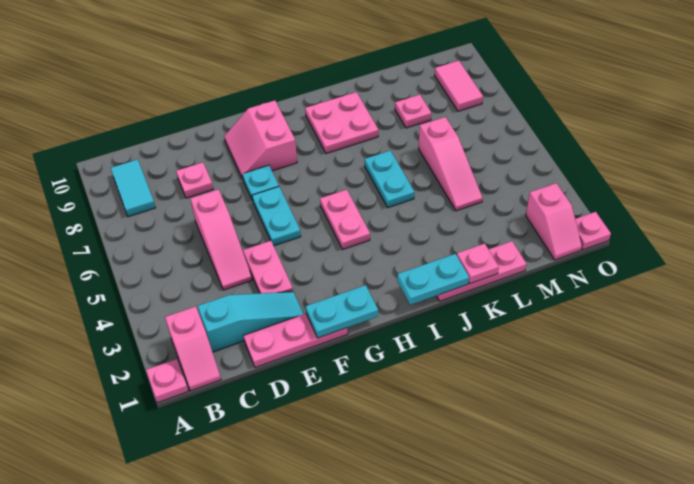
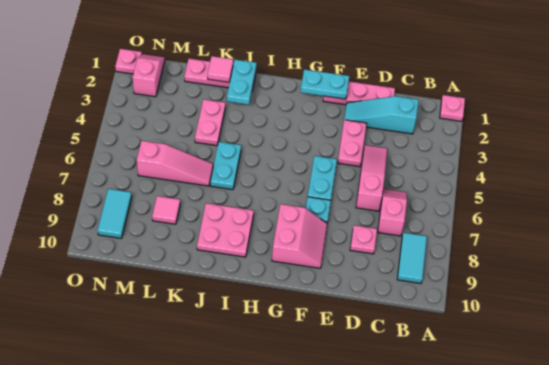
pink 1x2 slope [165,306,221,391] -> pink 1x2 slope moved to [378,189,407,236]
pink 1x2 plate [320,190,370,249] -> pink 1x2 plate moved to [195,99,225,146]
cyan 1x2 plate [397,254,469,305] -> cyan 1x2 plate turned to [227,60,257,105]
pink 1x1 plate [457,243,499,284] -> pink 1x1 tile [208,56,233,82]
pink 1x3 slope [419,117,483,211] -> pink 1x3 slope turned to [137,141,213,186]
pink 1x1 plate [395,95,431,128] -> pink 1x1 tile [152,196,180,224]
pink 1x2 tile [435,61,483,111] -> cyan 1x2 tile [98,189,132,238]

